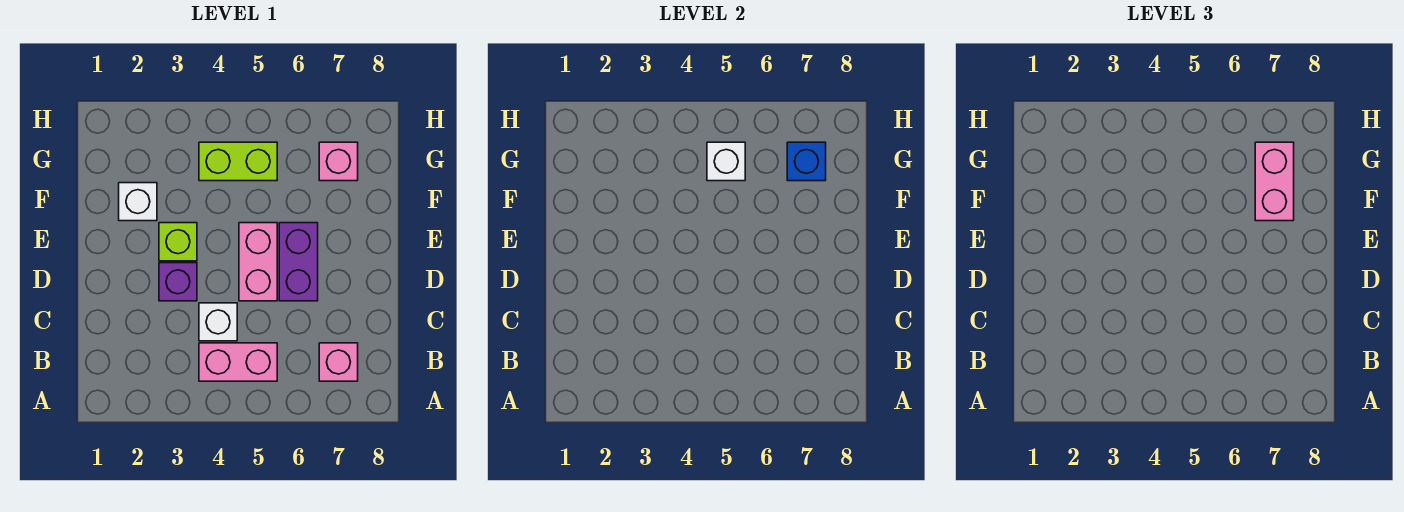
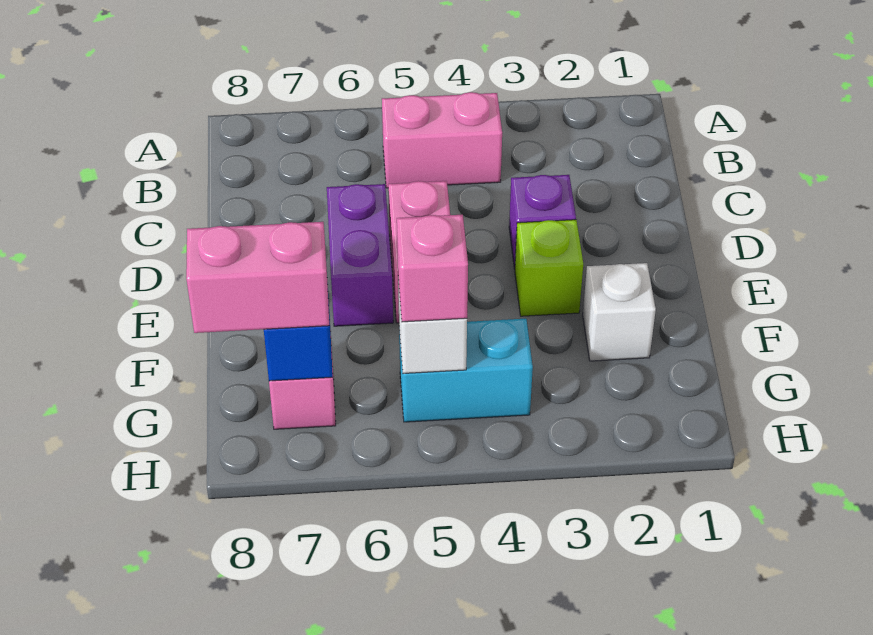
pink 1x1 brick [319,343,358,381] -> pink 1x1 brick moved to [397,215,468,322]
white 1x1 brick [199,303,237,341] -> none
pink 1x2 brick [1255,142,1294,221] -> pink 1x2 brick turned to [186,222,329,333]
lime 1x2 brick [199,142,277,181] -> cyan 1x2 brick [399,319,533,422]

